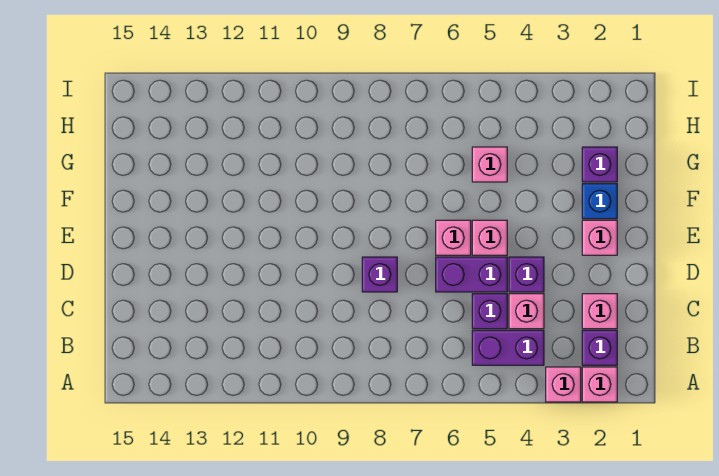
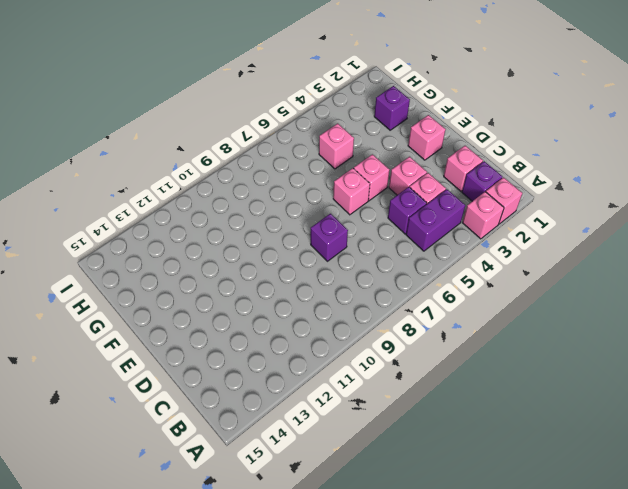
purple 1x1 brick [509,257,544,292] -> pink 1x1 brick [389,157,427,195]
purple 1x2 brick [436,257,507,292] -> none
blue 1x1 brick [582,184,617,219] -> none

